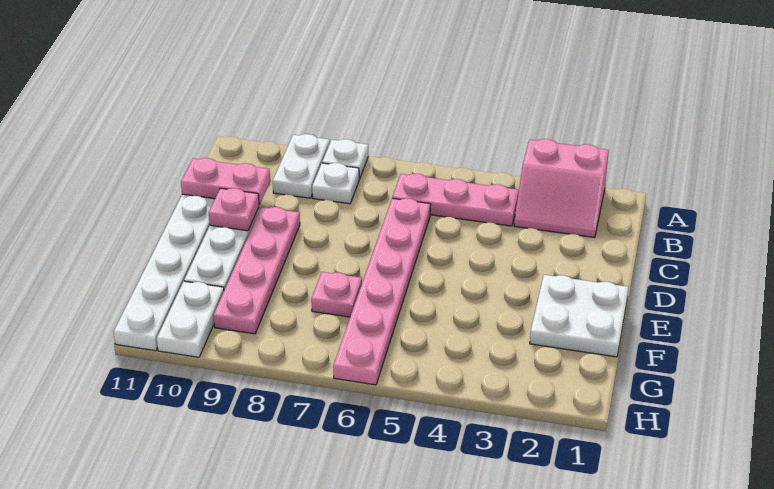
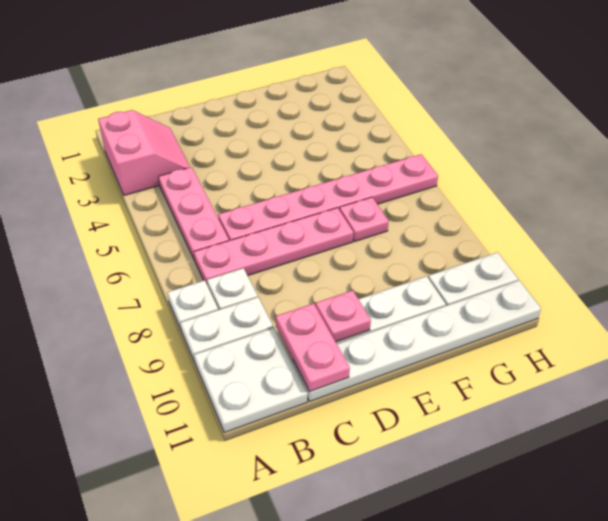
pink 1x4 plate [214,207,300,334] -> pink 1x4 plate moved to [194,208,353,283]
white 2x2 plate [530,275,629,357] -> white 2x2 plate moved to [194,328,308,433]

